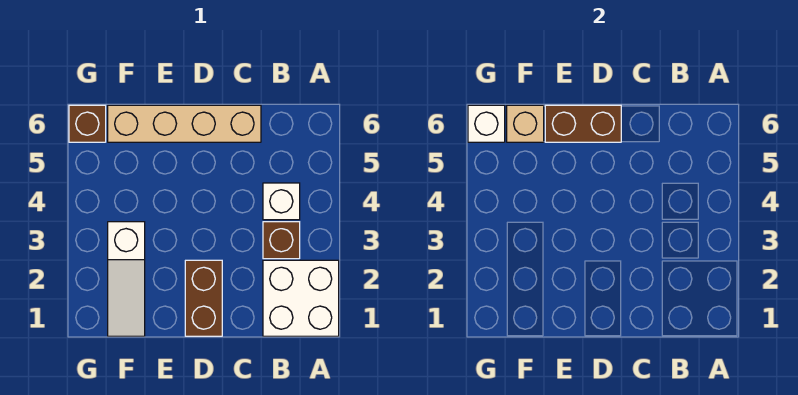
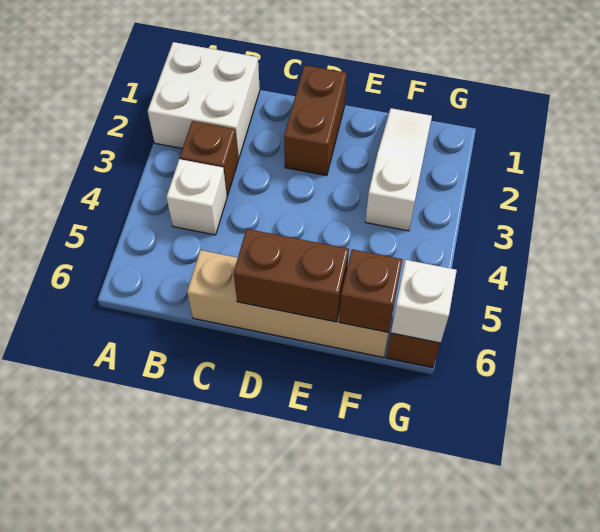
tan 1x1 brick [507,105,544,142] -> brown 1x1 brick [339,249,403,332]

